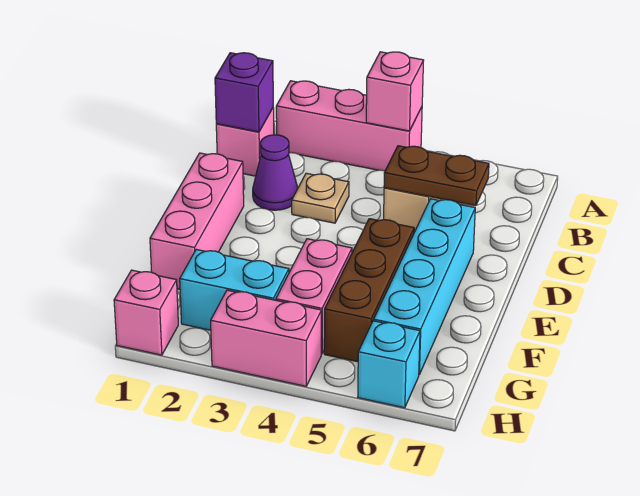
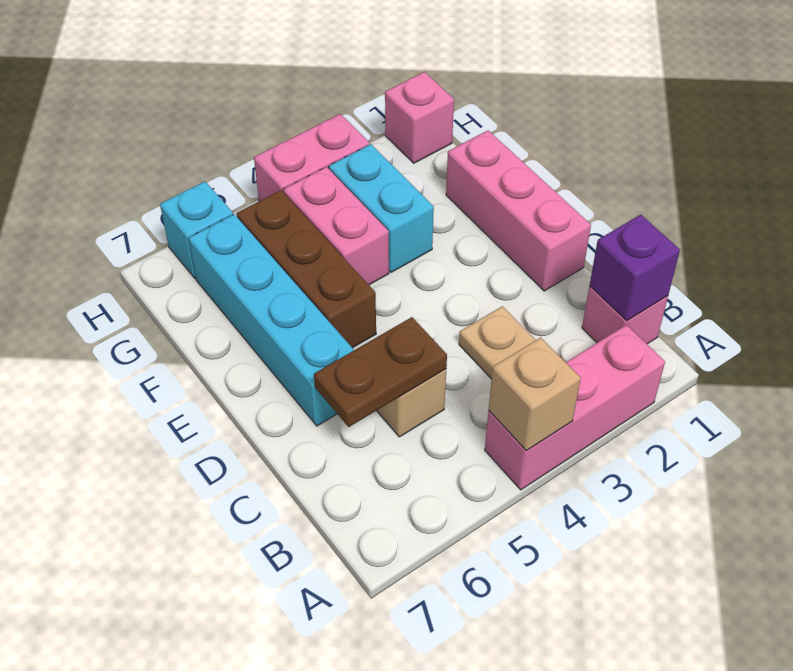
pink 1x1 brick [366,52,424,131] -> tan 1x1 brick [489,338,581,451]
purple 1x1 cone [253,135,298,210] -> none
cyan 1x2 brick [180,249,289,330] -> cyan 1x2 brick turned to [329,144,434,272]

